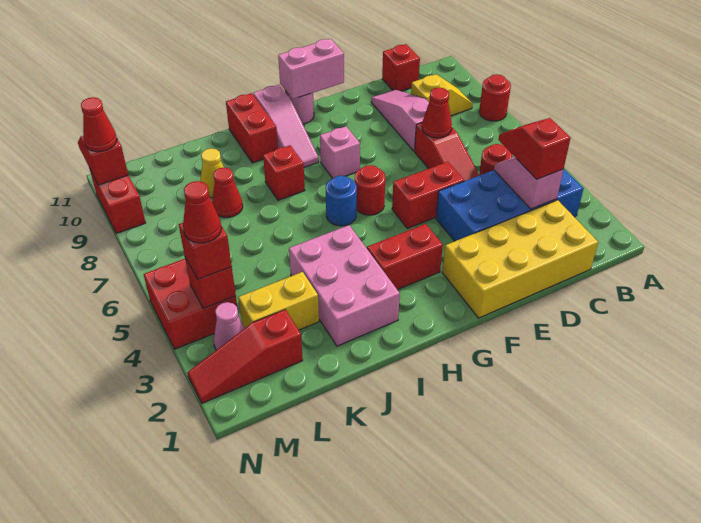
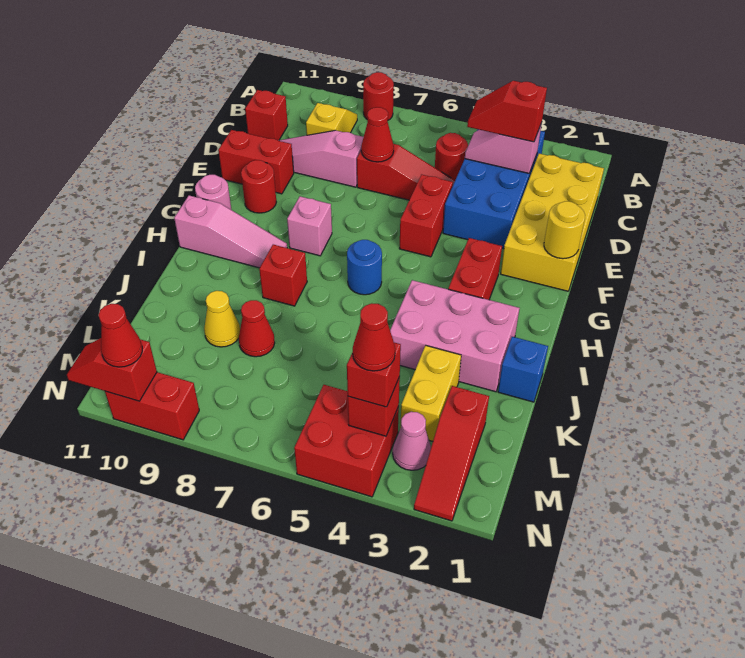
none -> yellow 1x1 round brick [544,201,585,259]
pink 1x2 brick [278,39,344,99] -> none
red 1x1 round brick [355,165,385,215] -> red 1x1 round brick moved to [241,160,276,213]
red 1x2 brick [226,93,278,163] -> red 1x2 brick moved to [218,130,294,194]
none -> blue 1x1 brick [498,337,548,402]

